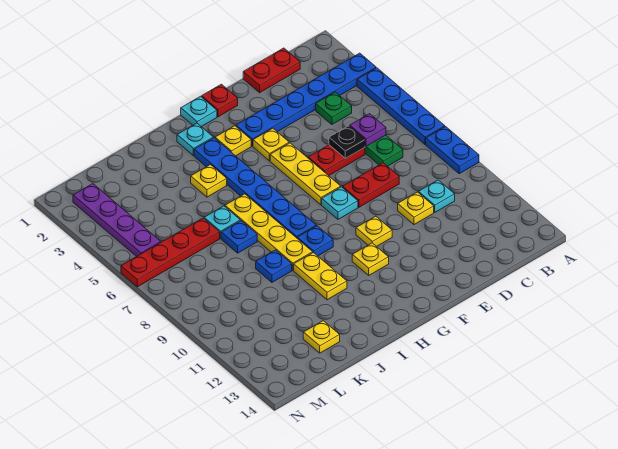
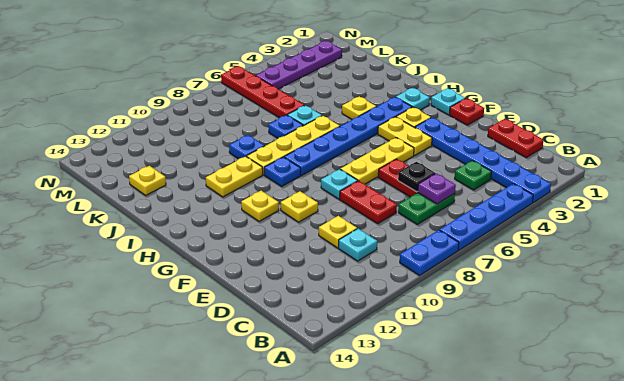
yellow 1x1 plate [253,128,289,161] -> yellow 1x2 plate [378,117,432,156]

